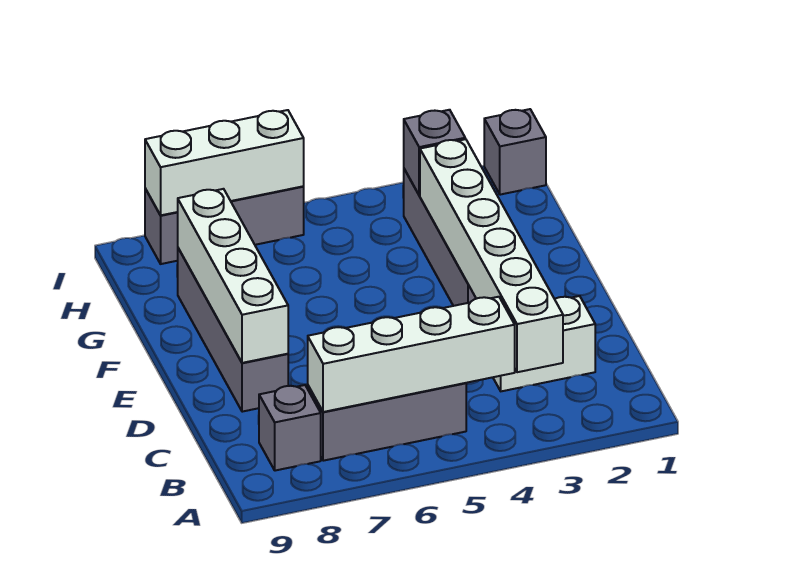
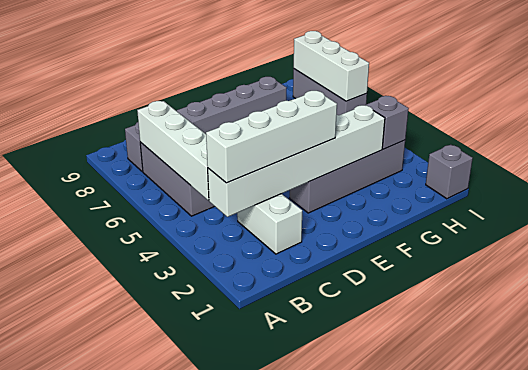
white 1x4 brick [178,189,288,363] -> white 1x4 brick moved to [206,91,337,183]

